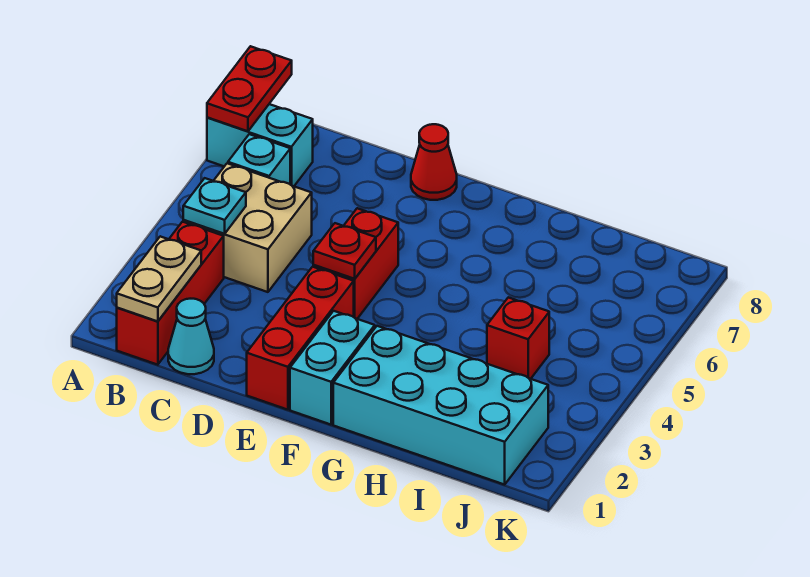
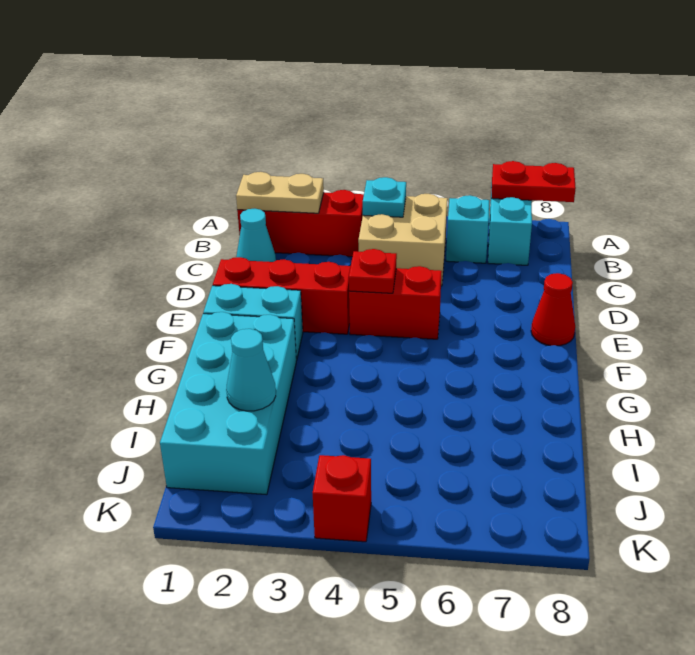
none -> cyan 1x1 cone [226,329,276,411]
red 1x1 brick [487,297,549,379] -> red 1x1 brick moved to [313,455,371,542]

